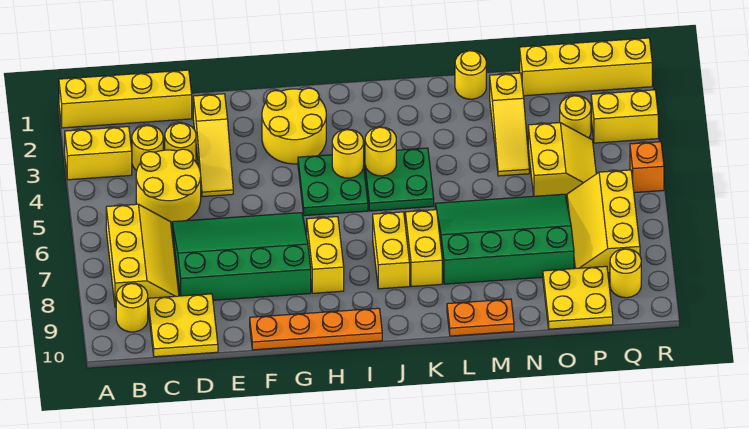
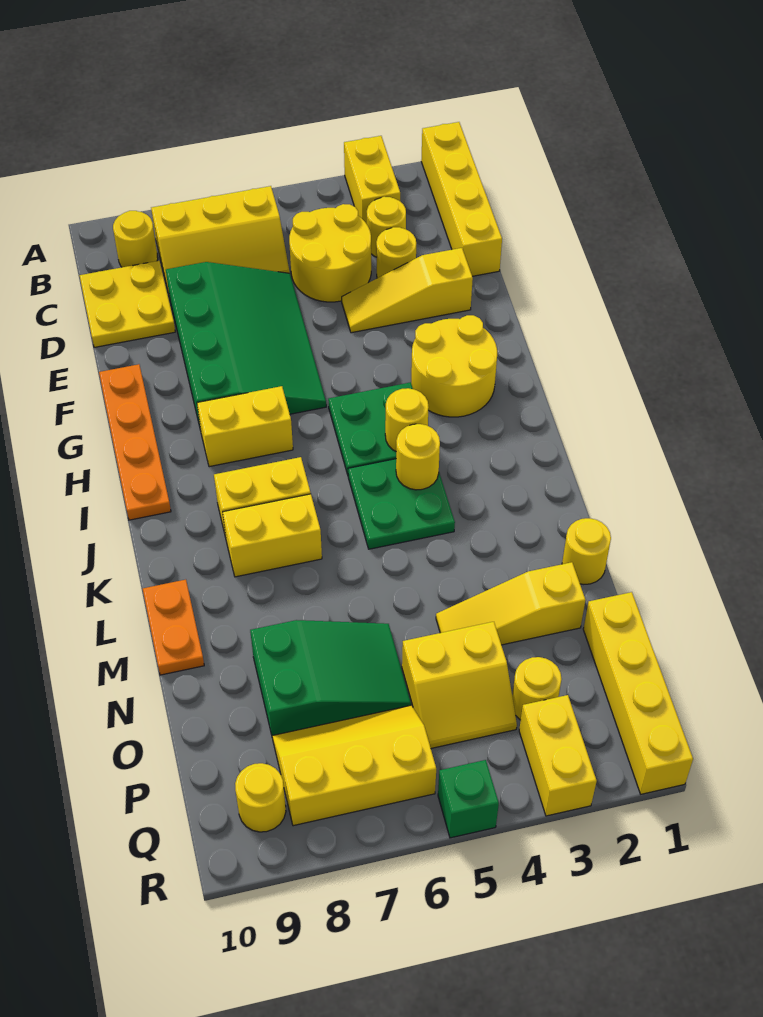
green 3x4 slope [435,194,574,284] -> green 2x3 slope [250,620,411,736]
yellow 2x2 plate [543,266,613,329] -> none
orange 1x1 brick [630,142,664,193] -> green 1x1 brick [438,760,499,838]

